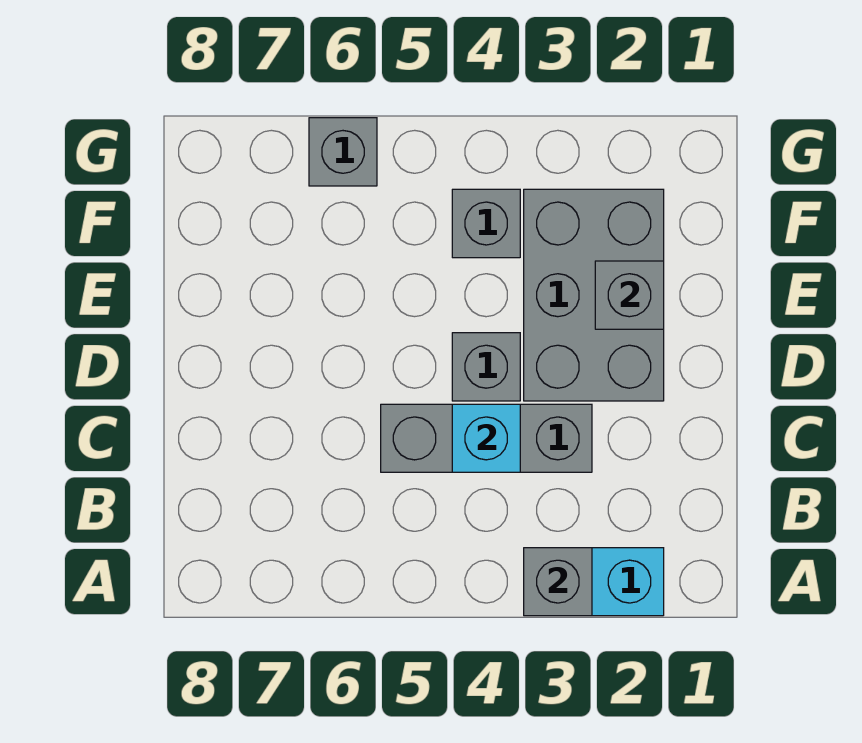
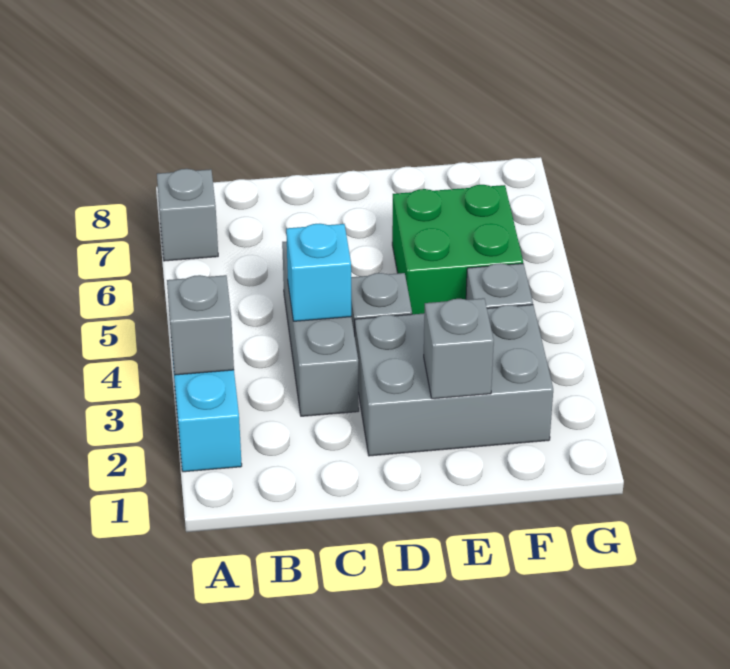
none -> green 2x2 brick [392,185,523,314]
grey 1x1 brick [309,118,377,186] -> grey 1x1 brick moved to [157,169,218,261]

